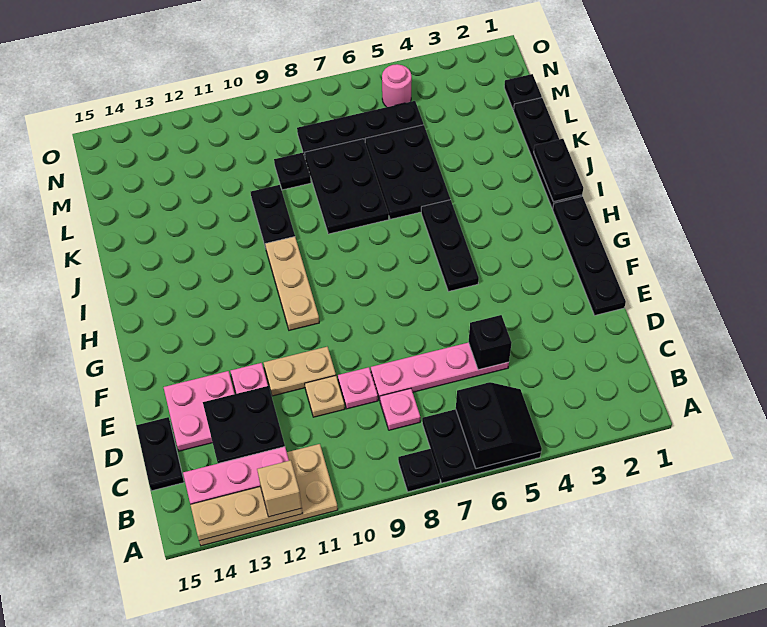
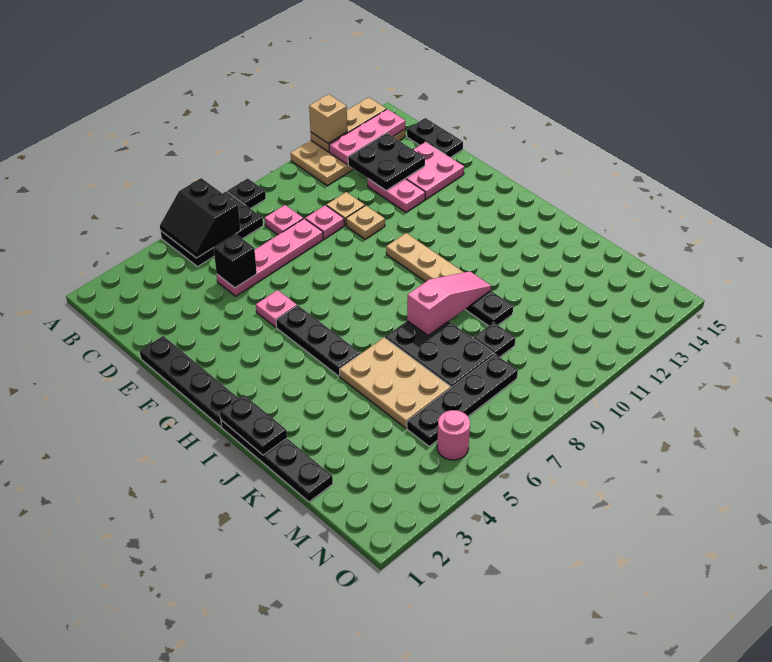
tan 1x2 plate [264,347,336,396] -> tan 1x1 plate [346,206,385,239]
none -> pink 1x1 plate [256,290,297,327]
black 2x3 plate [365,125,450,219] -> tan 2x3 plate [340,338,451,428]
none -> pink 1x3 slope [407,271,491,335]
black 1x1 plate [504,74,542,110] -> none

